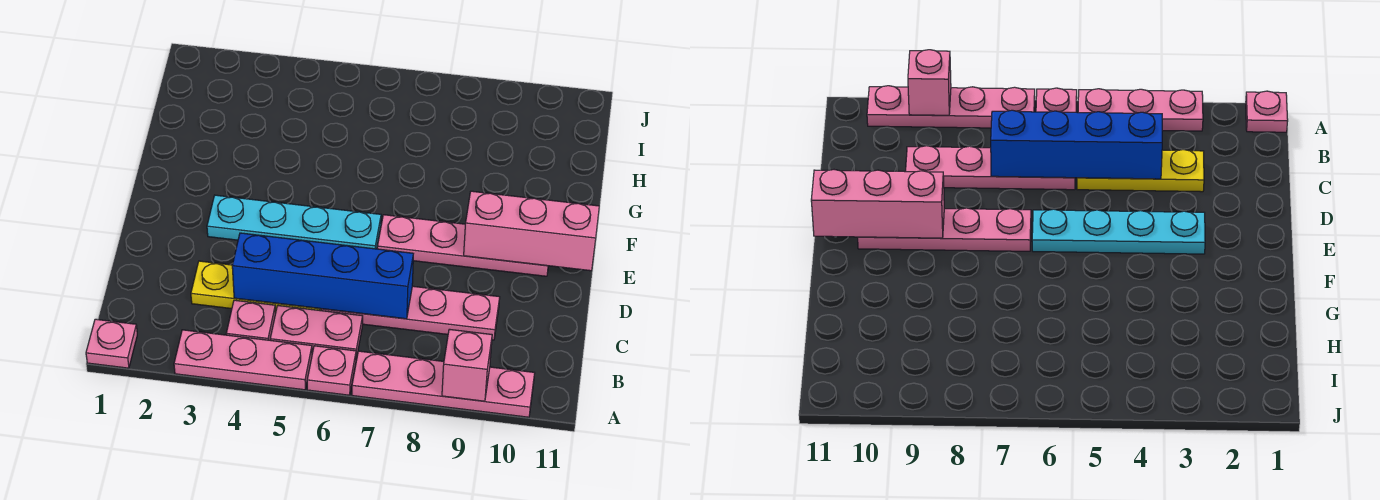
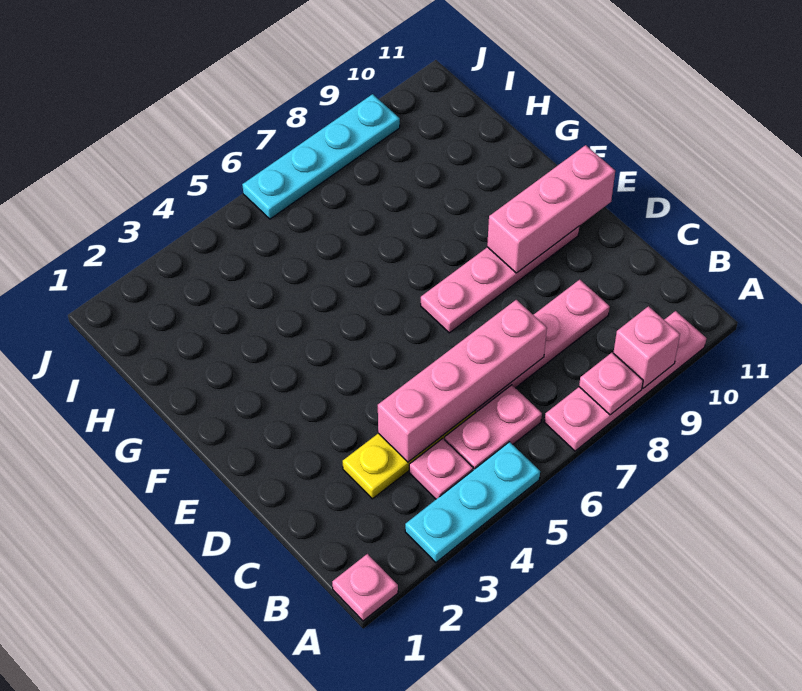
pink 1x3 plate [174,330,312,390] -> cyan 1x3 plate [405,442,540,563]
pink 1x1 plate [307,346,356,395] -> pink 1x1 plate moved to [579,353,643,415]
blue 1x4 brick [232,233,413,319] -> pink 1x4 brick [378,300,547,462]
cyan 1x4 plate [207,195,381,249] -> cyan 1x4 plate moved to [242,94,400,219]

